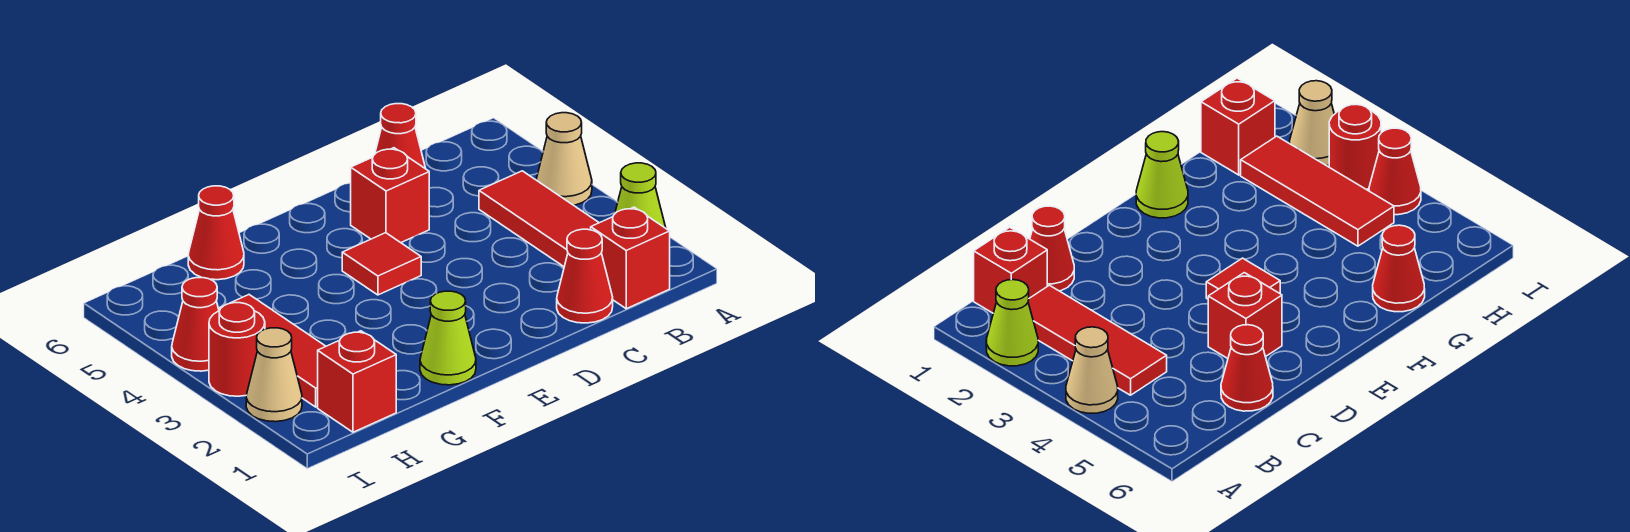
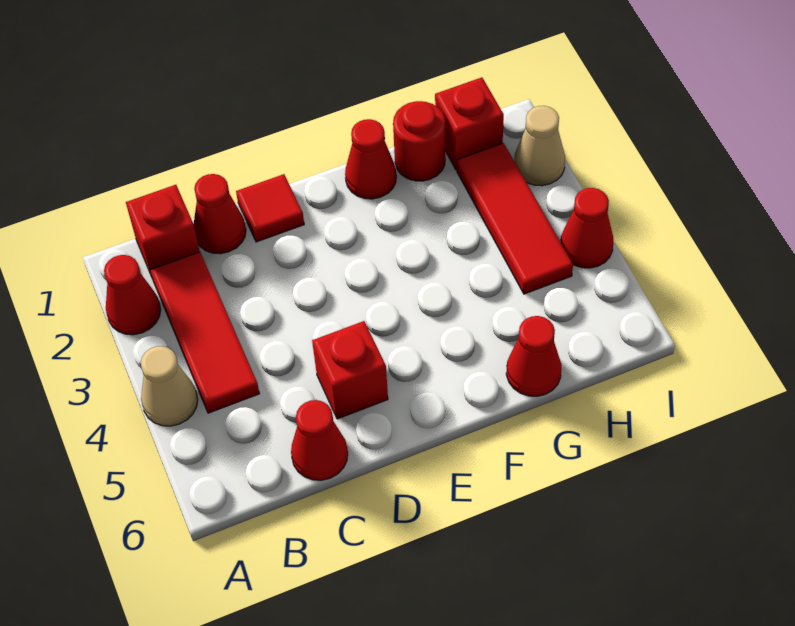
lime 1x1 cone [615,163,666,228] -> red 1x1 cone [104,255,161,335]
red 1x1 tile [342,233,421,295] -> red 1x1 tile moved to [236,174,304,242]
lime 1x1 cone [420,291,476,385] -> red 1x1 cone [345,119,396,199]
red 1x1 round brick [209,303,265,396] -> red 1x1 round brick moved to [393,101,445,181]

